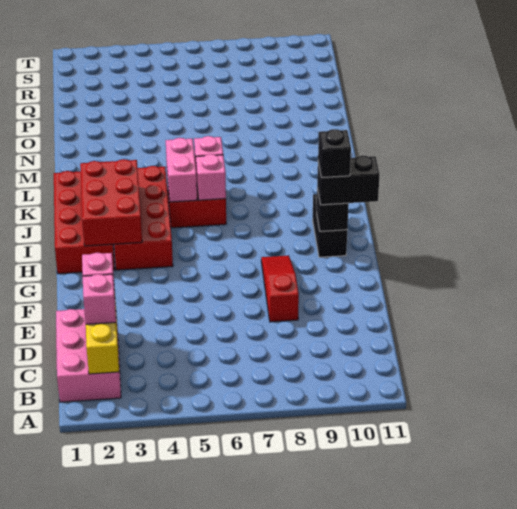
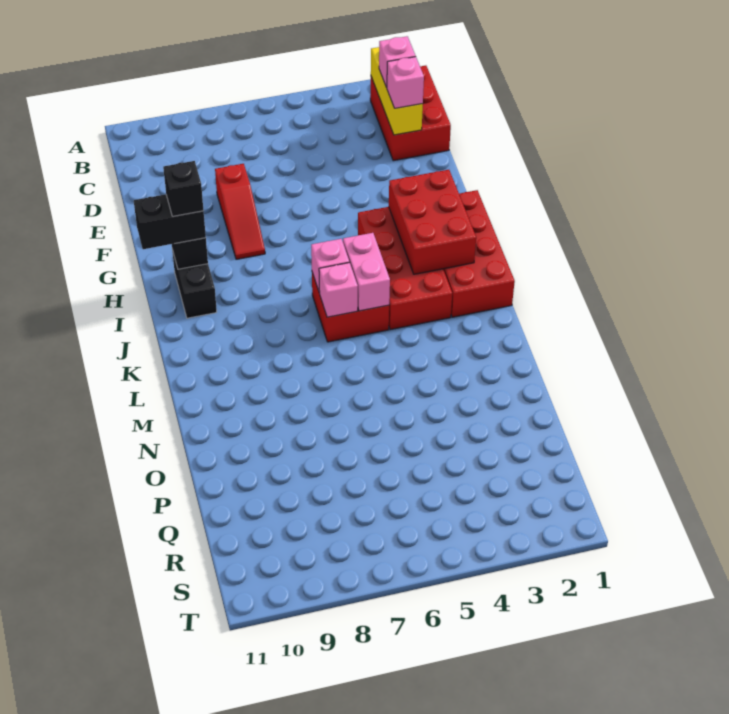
pink 2x3 brick [56,309,121,402] -> red 2x3 brick [370,66,451,161]

